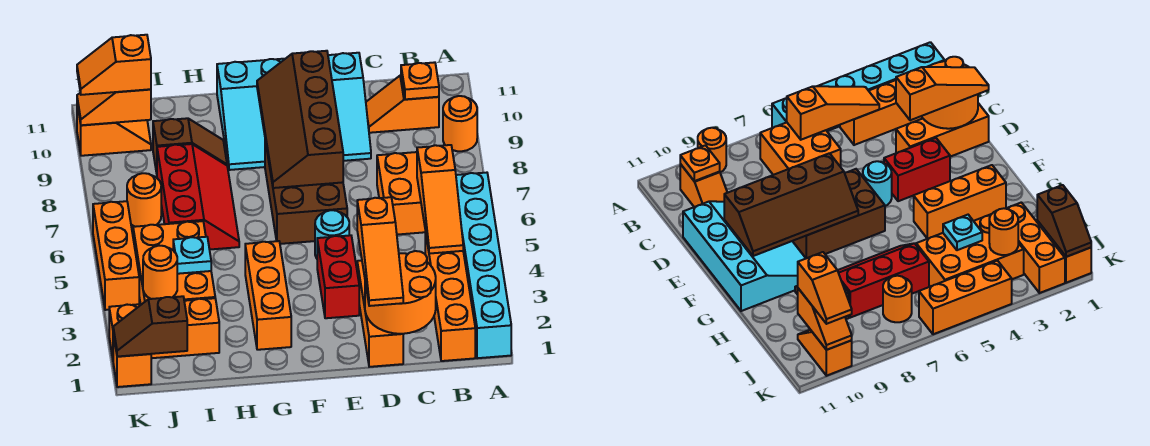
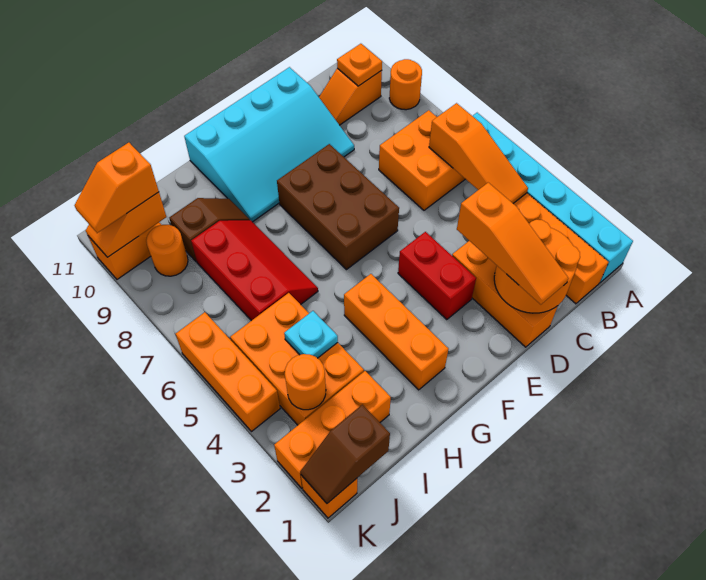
cyan 1x1 round brick [315,210,349,258] -> none
brown 2x4 slope [257,51,343,188] -> none
orange 1x1 round brick [127,173,161,227] -> orange 1x1 round brick moved to [146,225,188,276]

